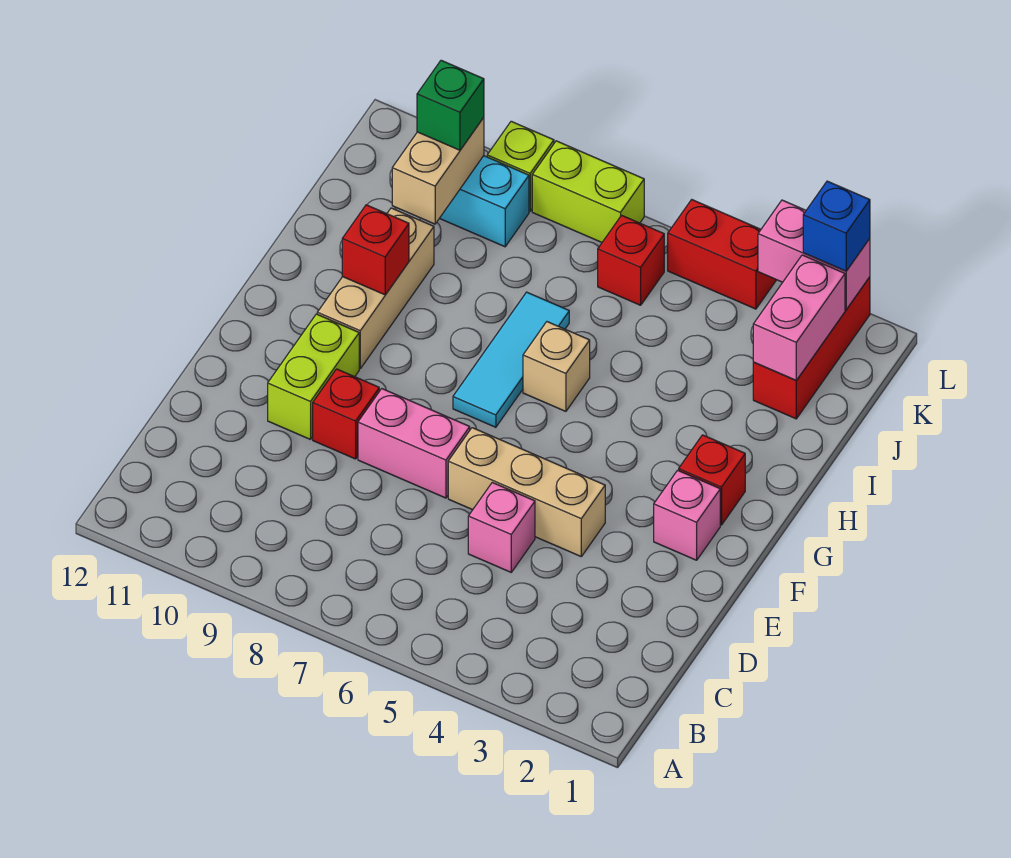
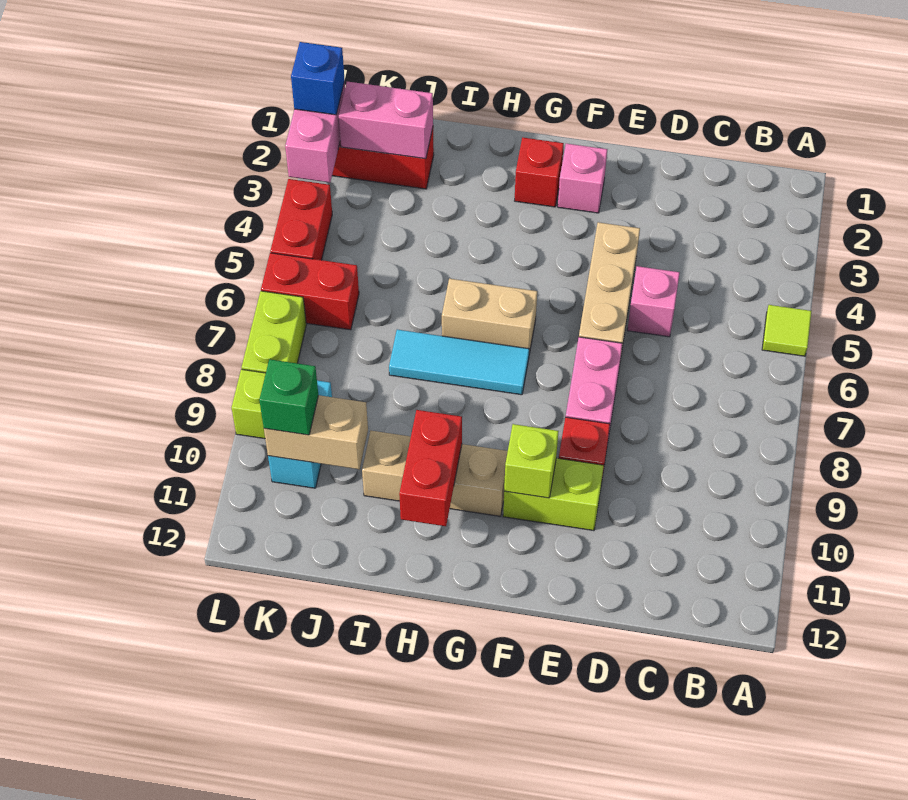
none -> lime 1x1 tile [762,305,811,356]
none -> lime 1x1 brick [504,424,558,498]
tan 1x1 brick [523,322,590,411] -> tan 1x2 brick [442,279,537,354]
red 1x1 brick [342,205,409,295] -> red 1x2 brick [399,410,462,526]
red 1x1 brick [598,215,664,305] -> red 1x2 brick [261,253,359,330]

